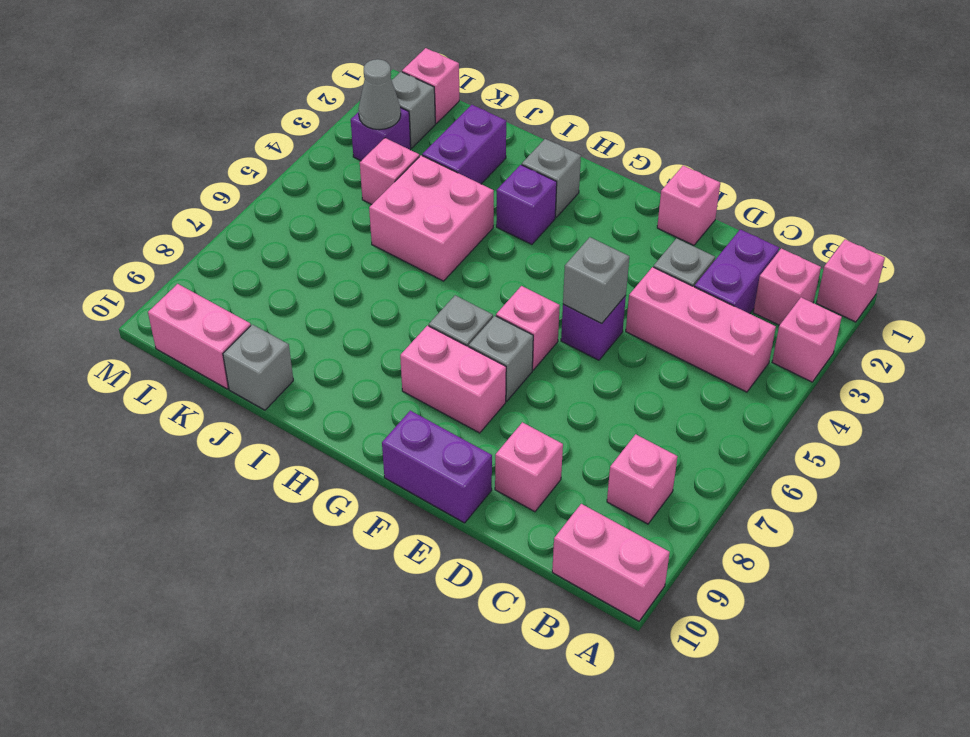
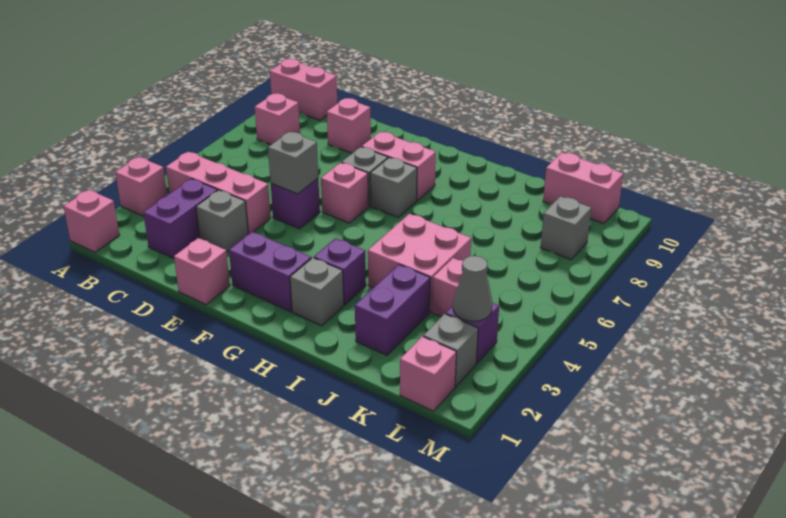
pink 1x1 brick [753,248,821,325] -> none
purple 1x2 brick [382,411,492,523] -> purple 1x2 brick moved to [229,232,311,312]
grey 1x1 brick [223,324,293,410] -> grey 1x1 brick moved to [541,196,591,259]

